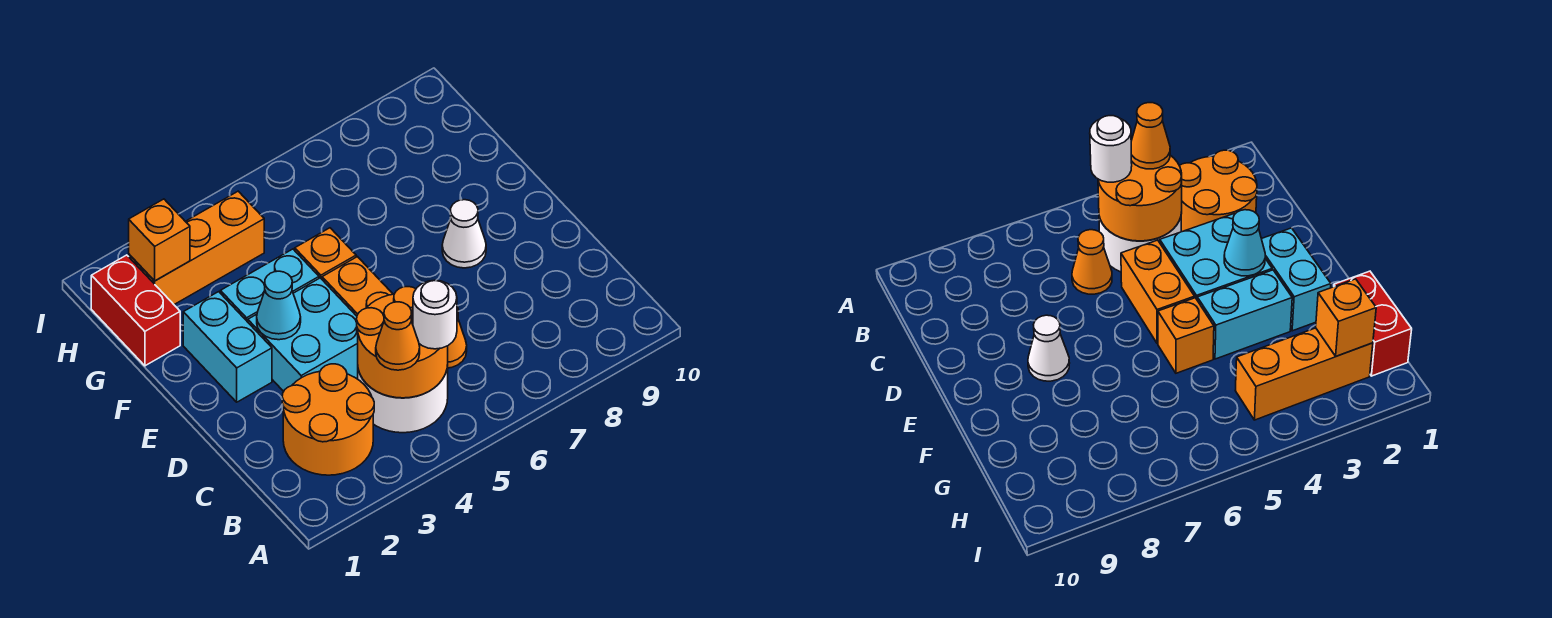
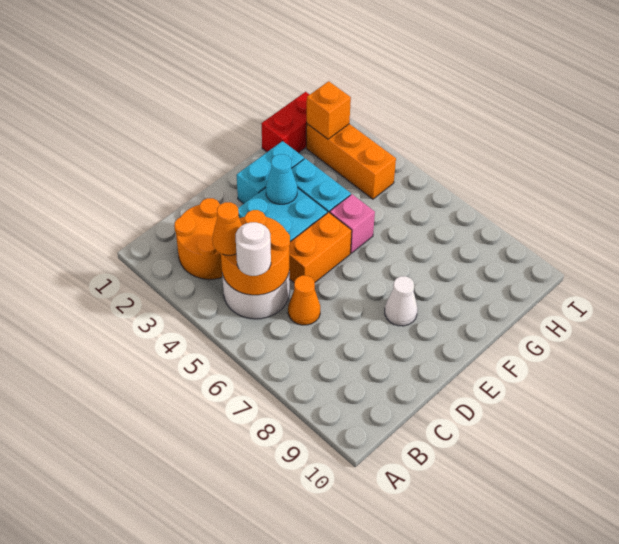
orange 1x1 brick [295,228,356,279] -> pink 1x1 brick [330,194,375,253]

